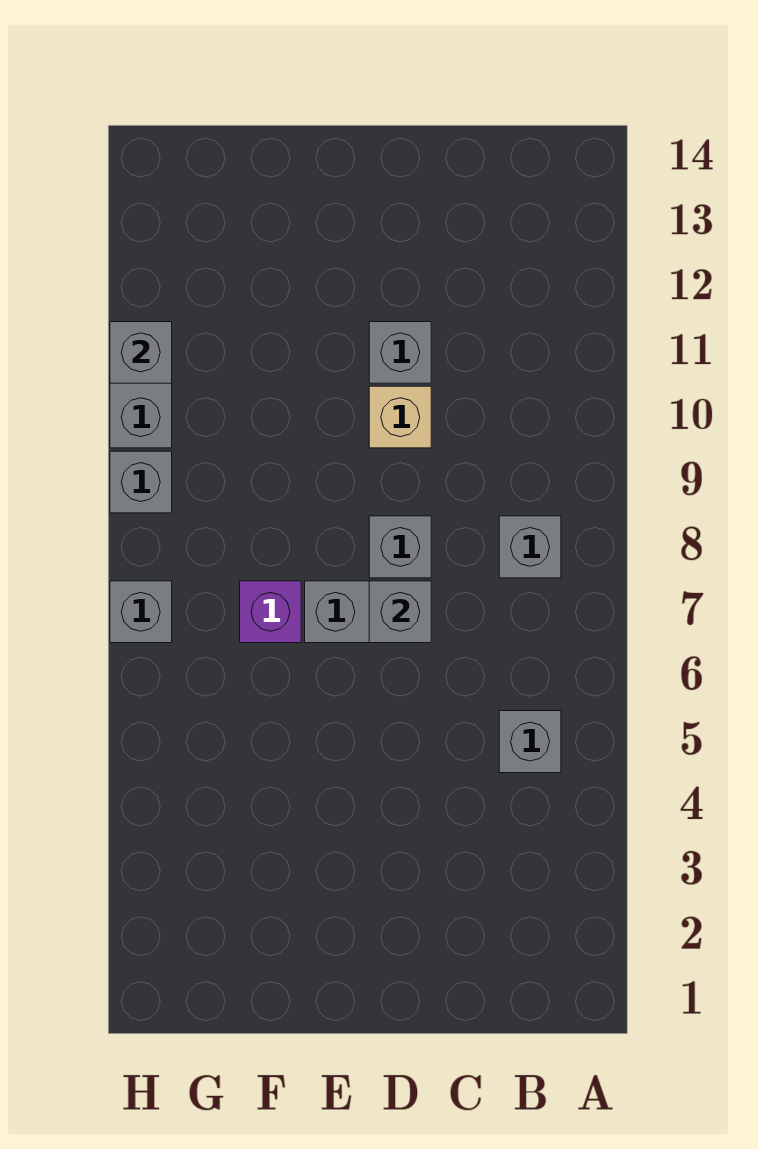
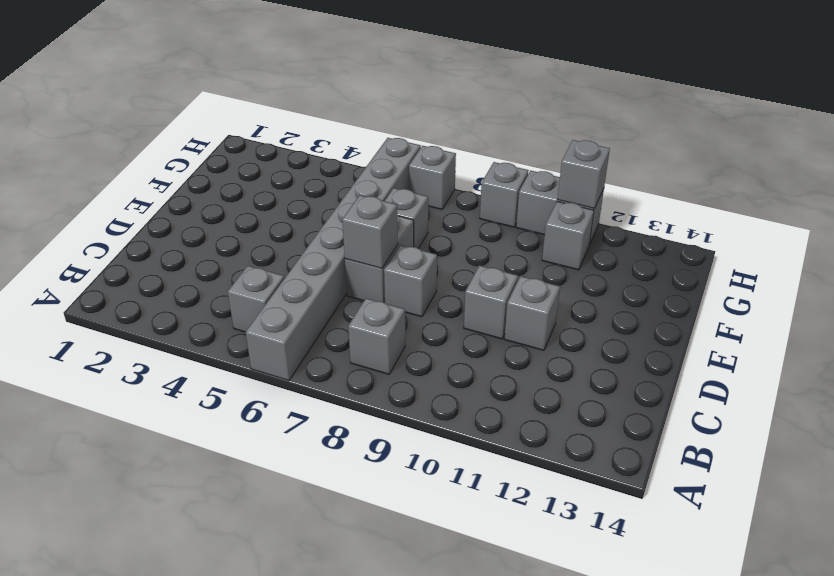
none -> grey 1x8 brick [246,138,421,381]
tan 1x1 brick [369,386,431,448] -> grey 1x1 brick [464,265,518,339]
purple 1x1 brick [240,581,301,643] -> grey 1x1 brick [385,188,428,248]
none -> grey 1x1 brick [542,202,594,270]

